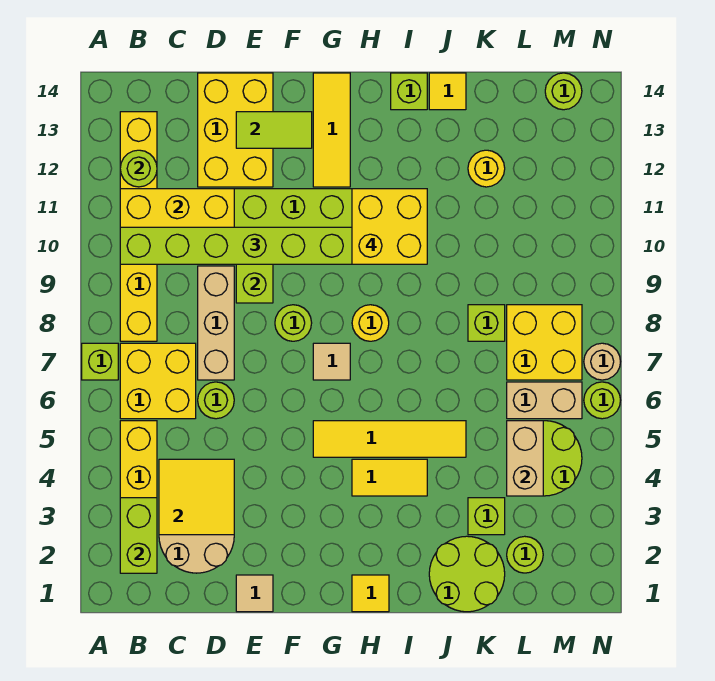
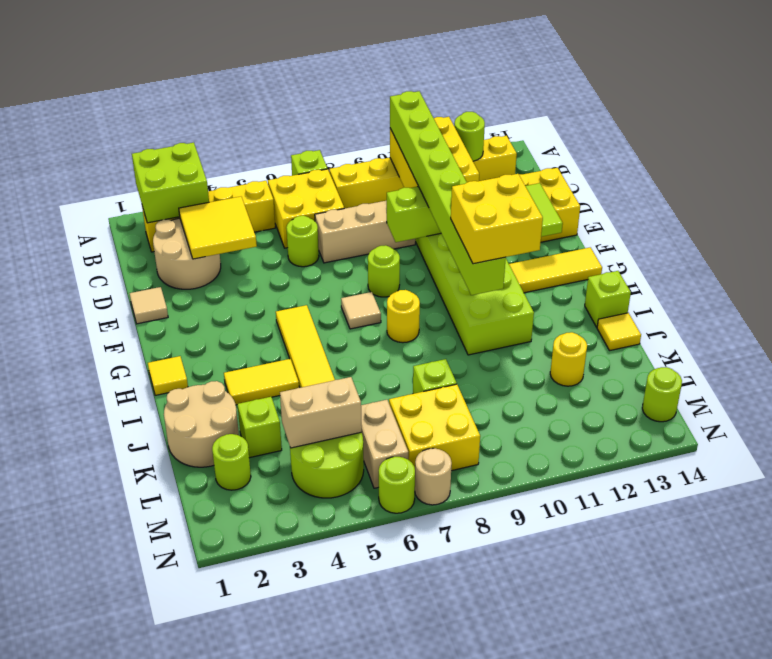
lime 1x2 brick [120,498,157,573] -> lime 2x2 brick [132,143,209,223]
yellow 1x2 tile [352,459,427,496] -> yellow 1x2 tile turned to [224,359,299,405]
lime 2x2 round brick [429,536,505,612] -> tan 2x2 round brick [164,381,239,467]

